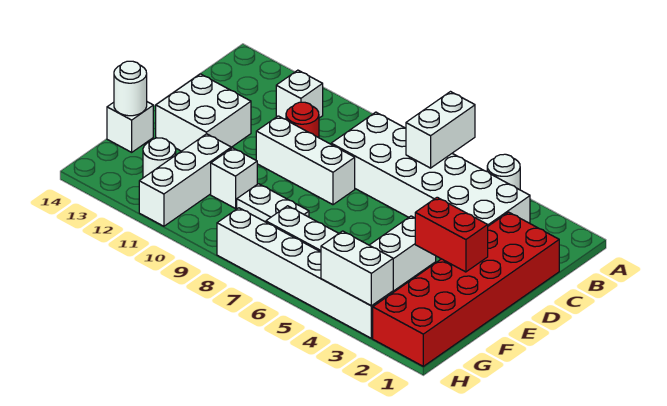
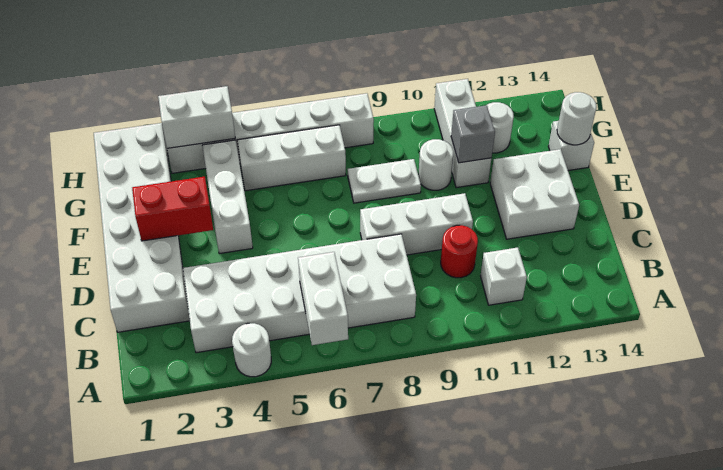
red 2x6 brick [373,212,559,366] -> white 2x6 brick [94,123,190,332]
white 1x1 brick [211,148,257,208] -> white 1x1 round brick [418,139,453,190]
none -> grey 1x1 brick [451,105,495,163]

